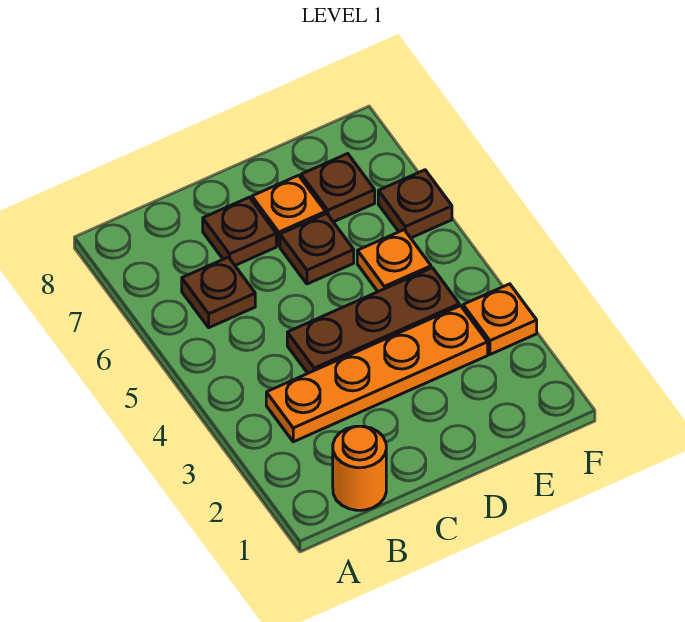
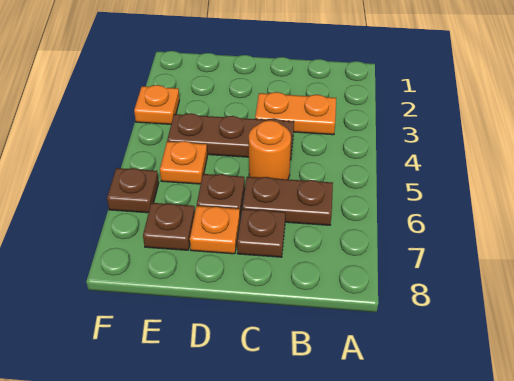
orange 1x1 round brick [333,426,386,510] -> orange 1x1 round brick moved to [249,120,291,179]
orange 1x4 plate [266,306,488,442] -> orange 1x2 plate [255,92,336,135]
brown 1x1 plate [182,257,255,328] -> brown 1x2 plate [242,177,333,225]

